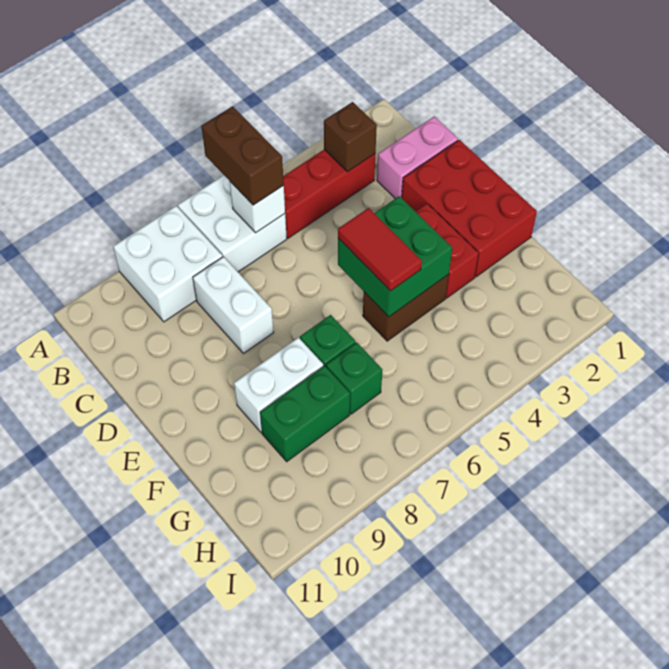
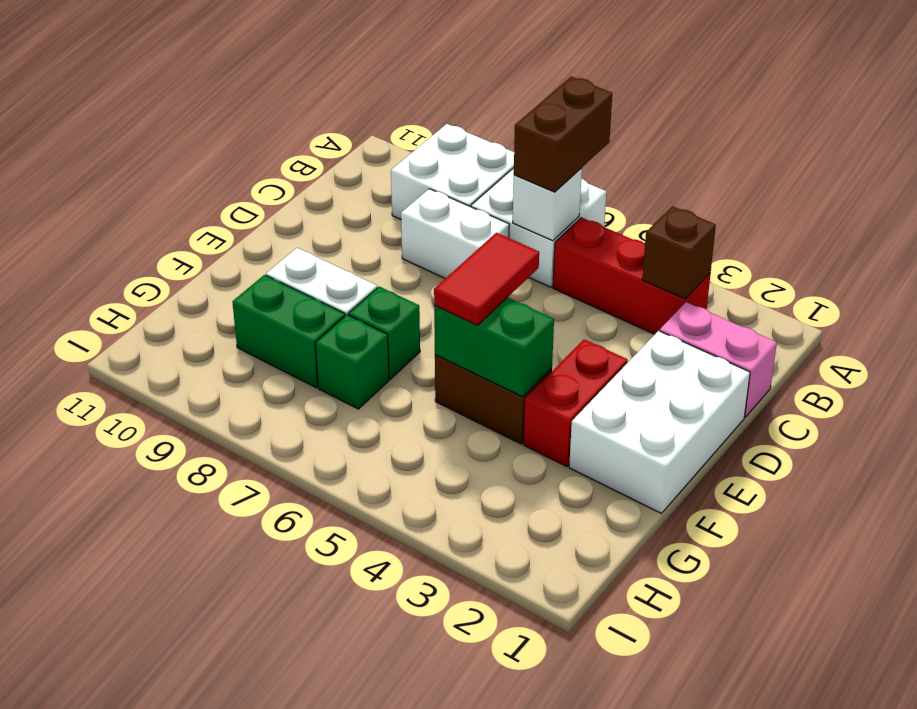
white 1x2 brick [193,257,274,354] -> white 1x2 brick turned to [401,189,509,278]
red 2x3 brick [402,140,537,277] -> white 2x3 brick [569,331,750,513]
green 2x2 brick [338,196,452,317] -> green 1x2 brick [434,297,554,397]

